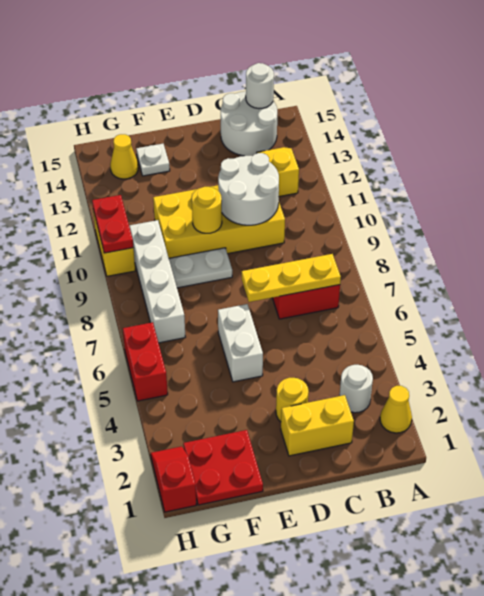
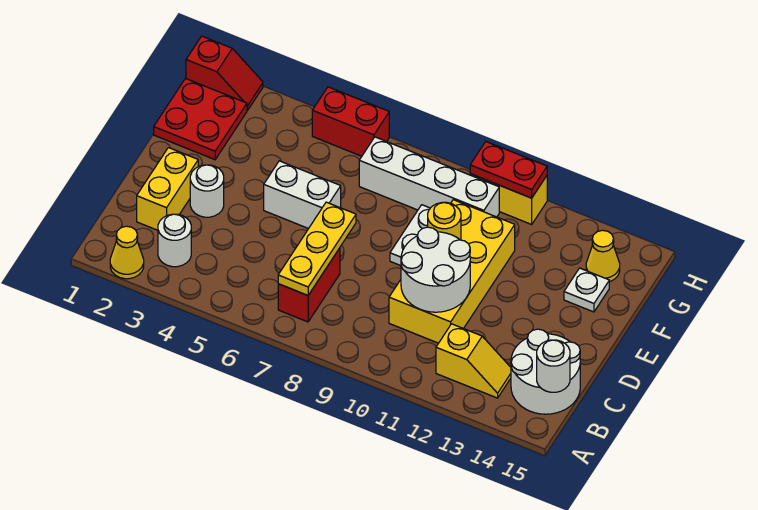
yellow 1x1 round brick [276,378,309,422] -> white 1x1 round brick [190,165,224,217]

